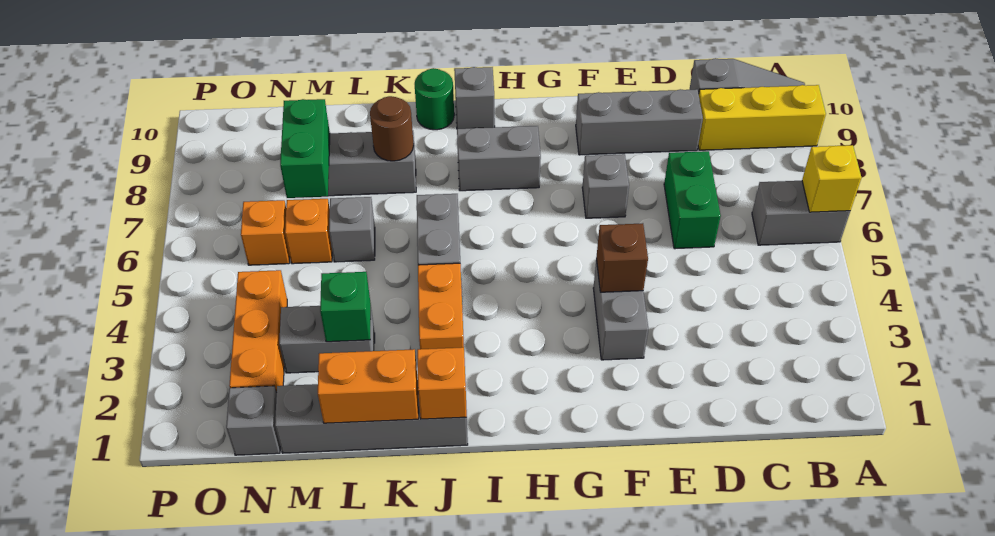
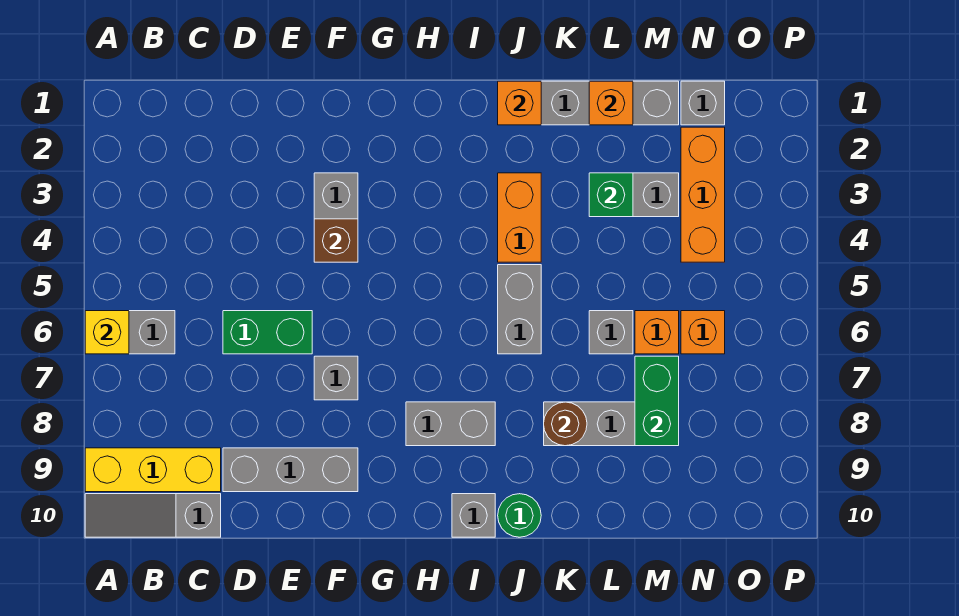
green 1x2 brick [664,151,721,249] -> green 1x2 brick turned to [223,311,312,354]
orange 1x2 brick [318,349,418,423] -> orange 1x1 brick [589,81,633,125]

